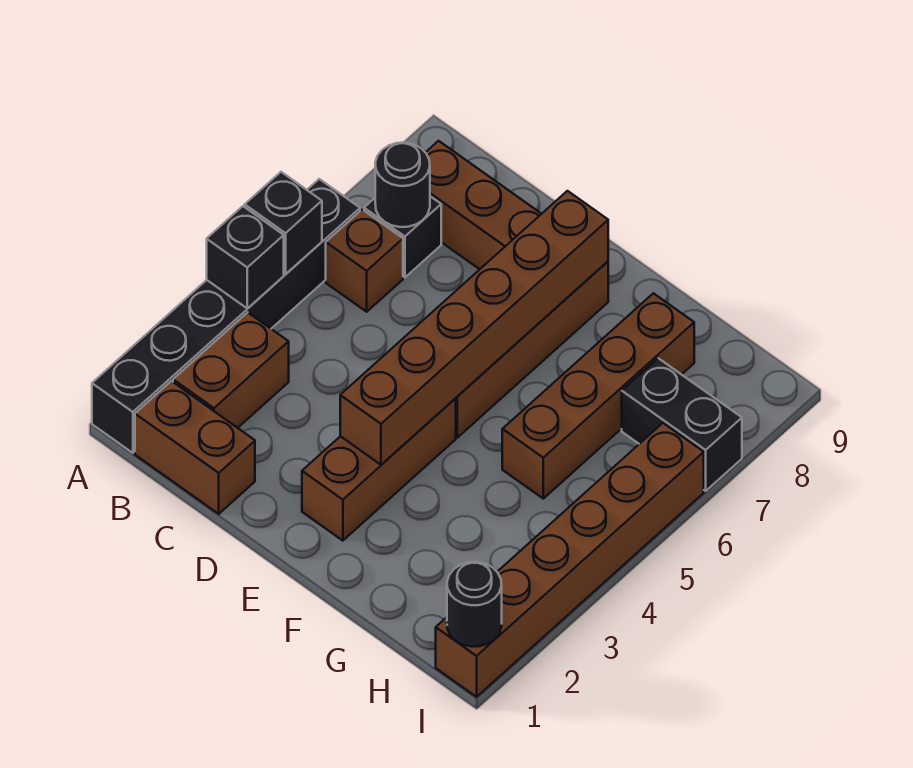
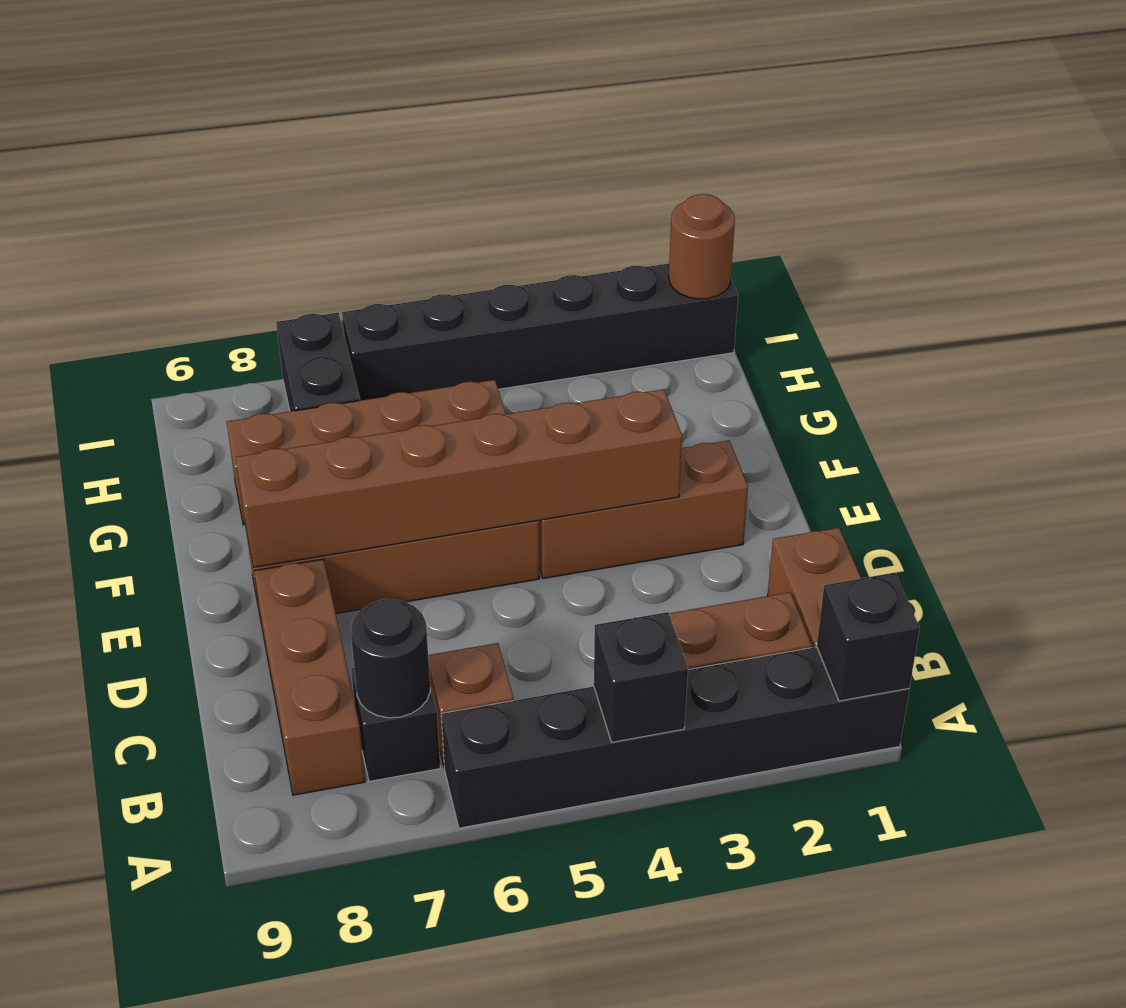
black 1x1 brick [245,172,322,274] -> black 1x1 brick moved to [817,573,920,701]
brown 1x6 brick [436,423,704,697] -> black 1x6 brick [342,263,738,401]
black 1x1 round brick [447,562,502,647] -> brown 1x1 round brick [669,194,735,299]

